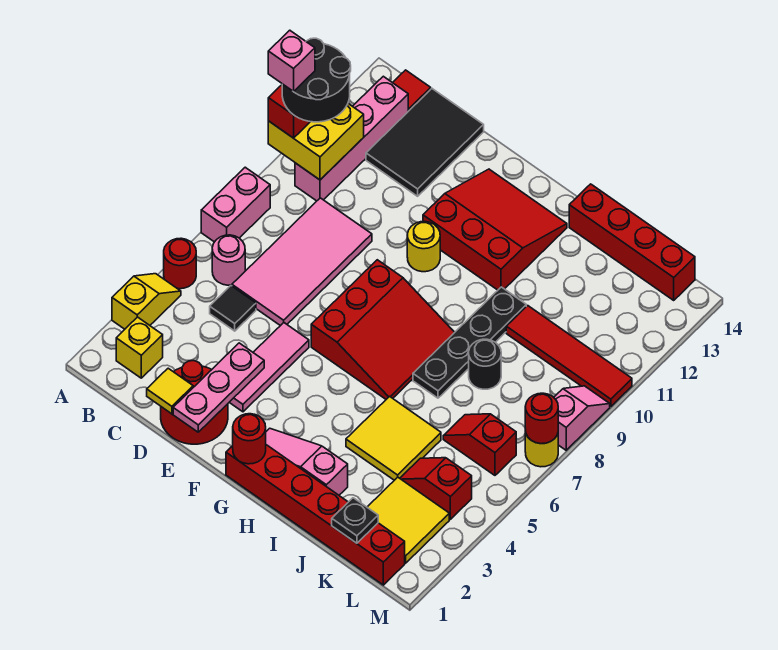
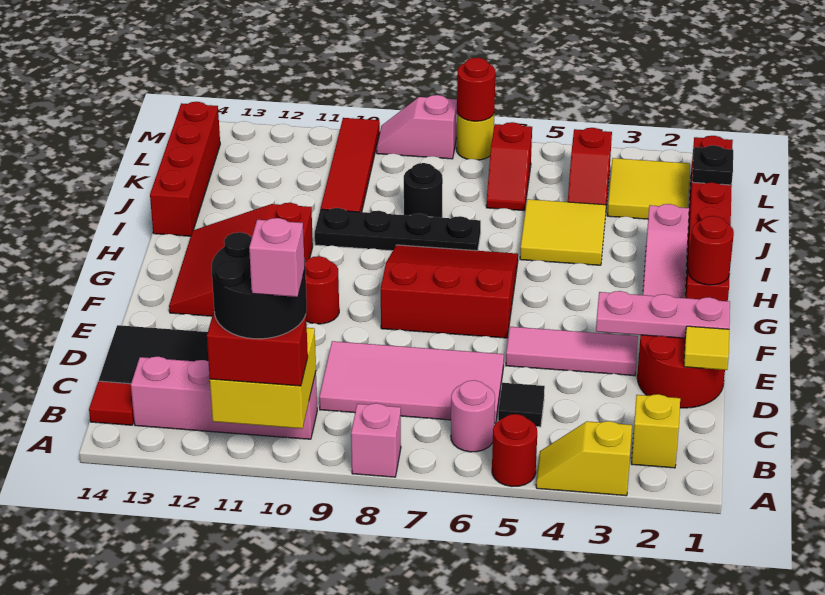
pink 1x2 brick [201,167,270,242] -> pink 1x1 brick [351,403,401,477]
yellow 1x1 round brick [407,222,440,272] -> red 1x1 round brick [305,256,339,324]

